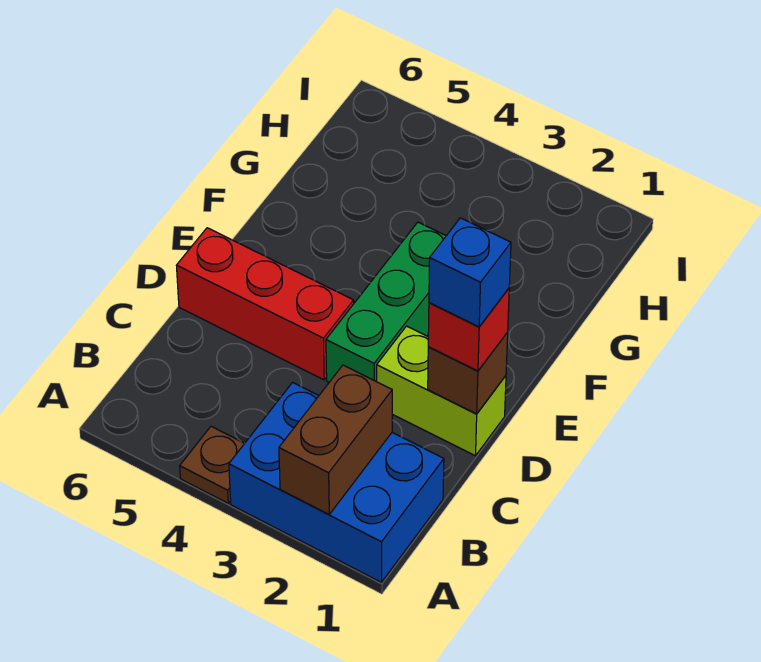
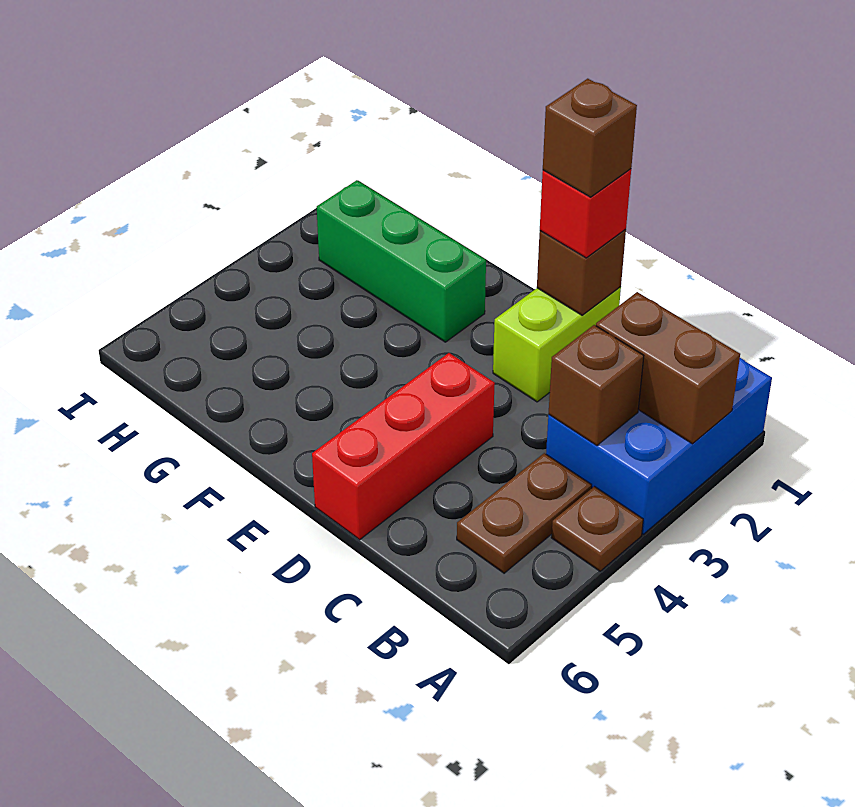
none -> brown 1x1 brick [549,325,644,445]
none -> brown 1x2 plate [457,453,592,573]
blue 1x1 brick [429,218,511,327] -> brown 1x1 brick [543,79,637,197]
green 1x3 brick [326,222,446,382] -> green 1x3 brick moved to [317,180,486,342]

